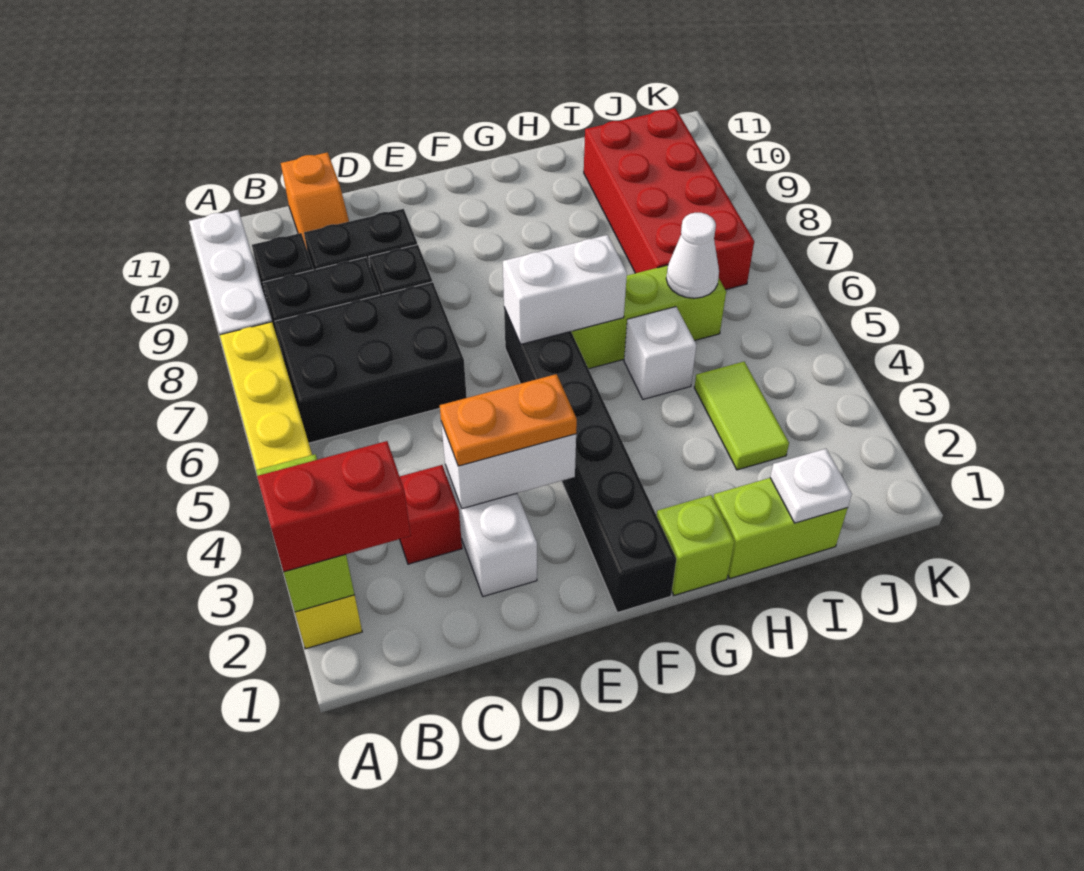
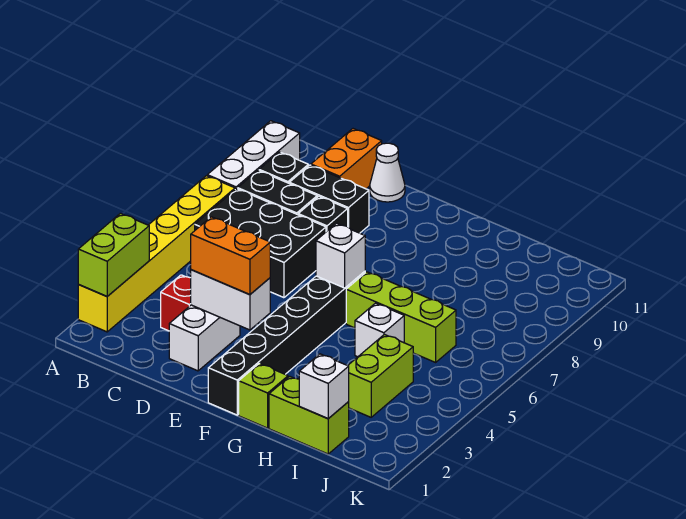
red 1x2 brick [257,441,411,572] -> none
orange 1x2 slope [281,152,349,248] -> orange 1x2 brick [311,129,382,189]
orange 1x2 plate [440,374,577,466] -> orange 1x2 brick [191,217,270,295]
white 1x2 brick [503,235,627,344] -> white 1x1 brick [316,223,365,288]
white 1x1 plate [770,449,852,523] -> white 1x1 brick [299,354,349,419]
lime 1x2 tile [694,362,789,470] -> lime 1x2 brick [348,334,413,417]
white 1x1 cone [666,213,719,298] -> white 1x1 cone moved to [370,143,405,202]
red 2x4 brick [584,108,754,290] -> none

